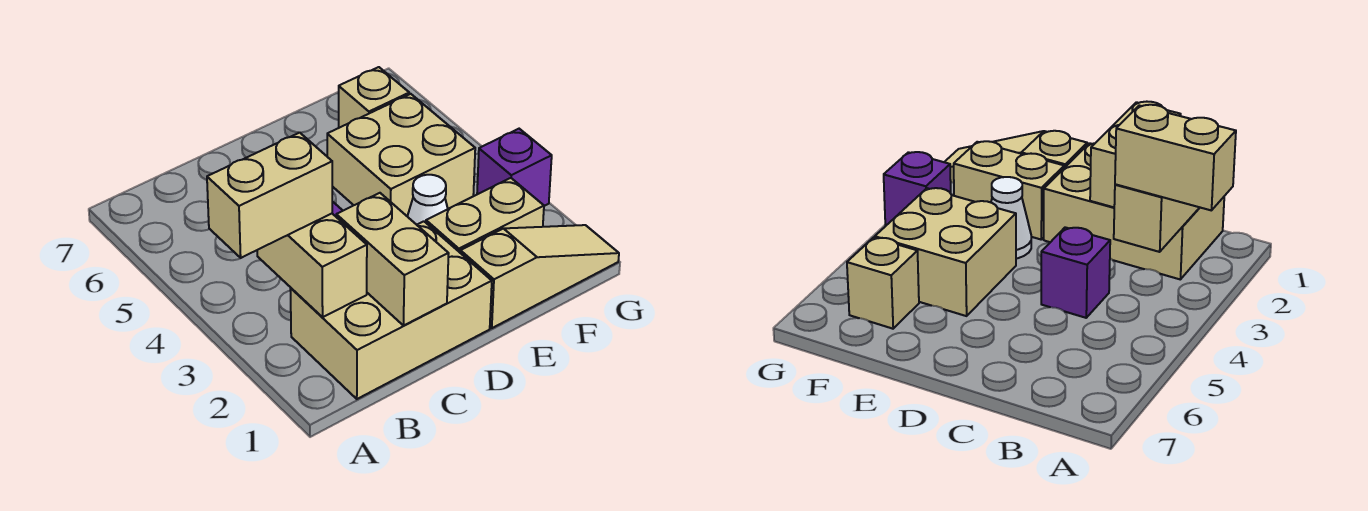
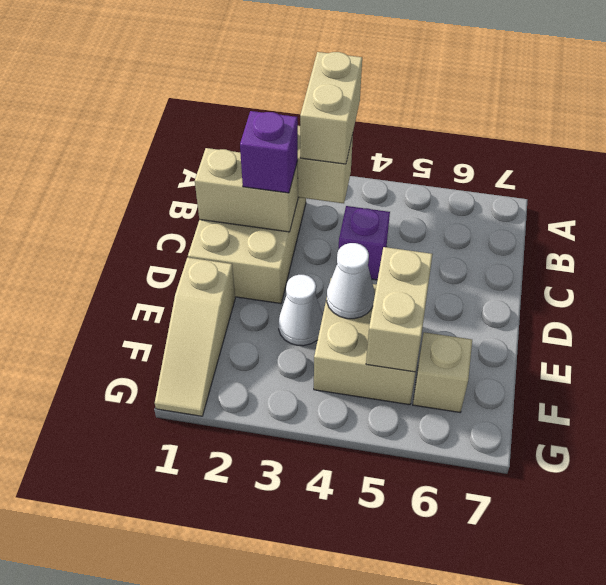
tan 1x2 brick [426,178,544,252] -> tan 1x2 brick moved to [366,247,433,372]
none -> white 1x1 cone [327,243,375,319]
purple 1x1 brick [477,129,552,206] -> purple 1x1 brick moved to [240,111,298,193]

